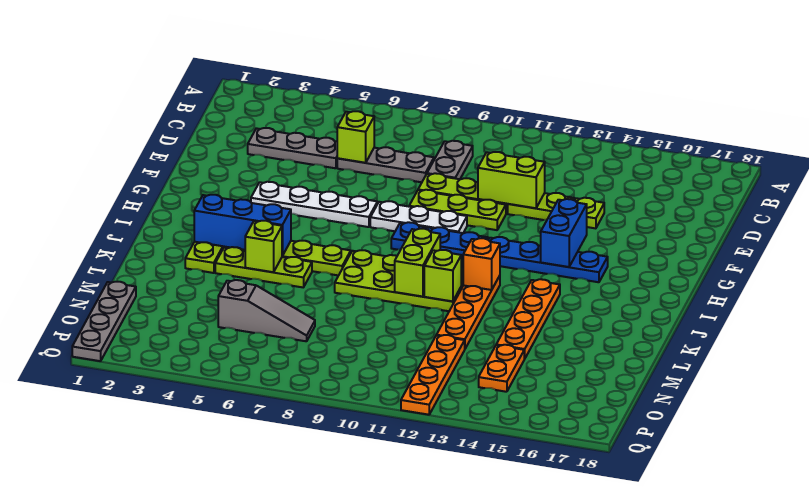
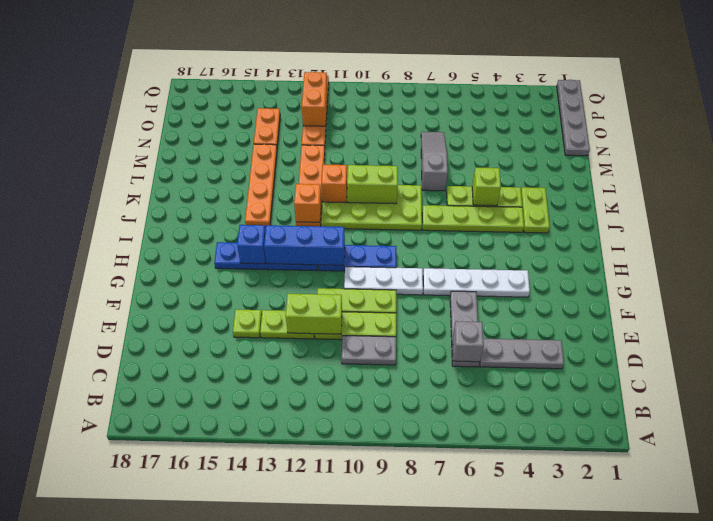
grey 1x2 plate [427,141,473,179] -> grey 1x2 plate turned to [342,336,396,365]
grey 1x3 plate [337,147,434,182] -> grey 1x3 plate turned to [450,291,480,367]
lime 1x1 brick [337,111,374,163] -> grey 1x1 brick [453,321,484,362]
blue 1x2 brick [541,199,587,267] -> blue 1x1 brick [237,225,266,264]
blue 1x3 brick [194,195,291,256] -> blue 1x3 brick moved to [264,225,345,265]
lime 1x2 brick [395,229,440,297] -> lime 1x2 brick turned to [347,165,398,204]
lime 1x1 brick [424,250,461,301] -> orange 1x1 brick [322,165,347,203]
grey 1x3 slope [218,280,315,341] -> grey 1x3 slope turned to [421,132,448,191]
none -> orange 1x2 brick [302,72,327,126]

